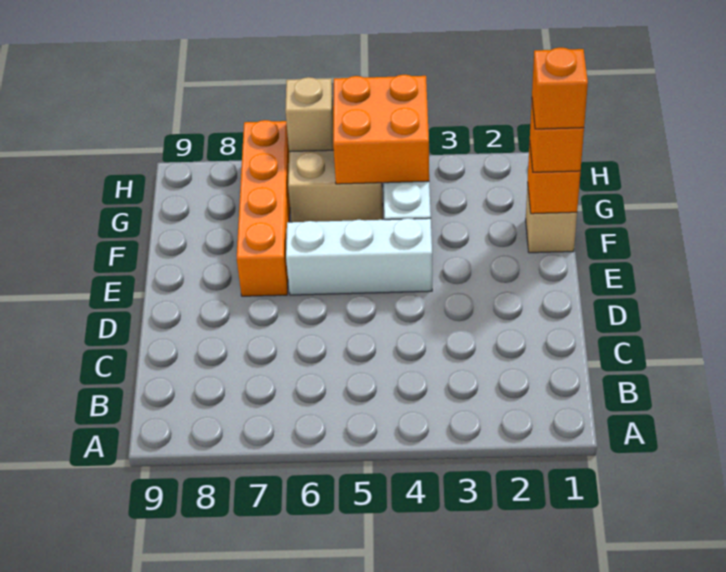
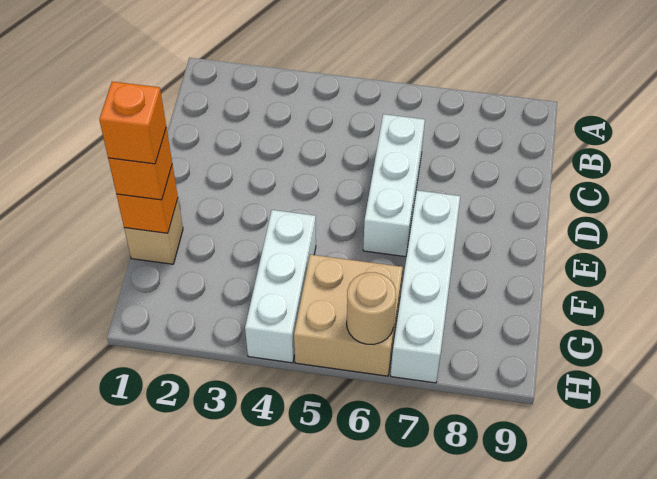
white 1x3 brick [286,218,432,295] -> white 1x3 brick turned to [363,114,425,257]
orange 1x4 brick [237,120,290,296] -> white 1x4 brick [391,190,460,383]
orange 2x2 brick [333,75,429,184] -> none
tan 1x1 brick [285,77,334,152] -> tan 1x1 round brick [347,272,396,344]

